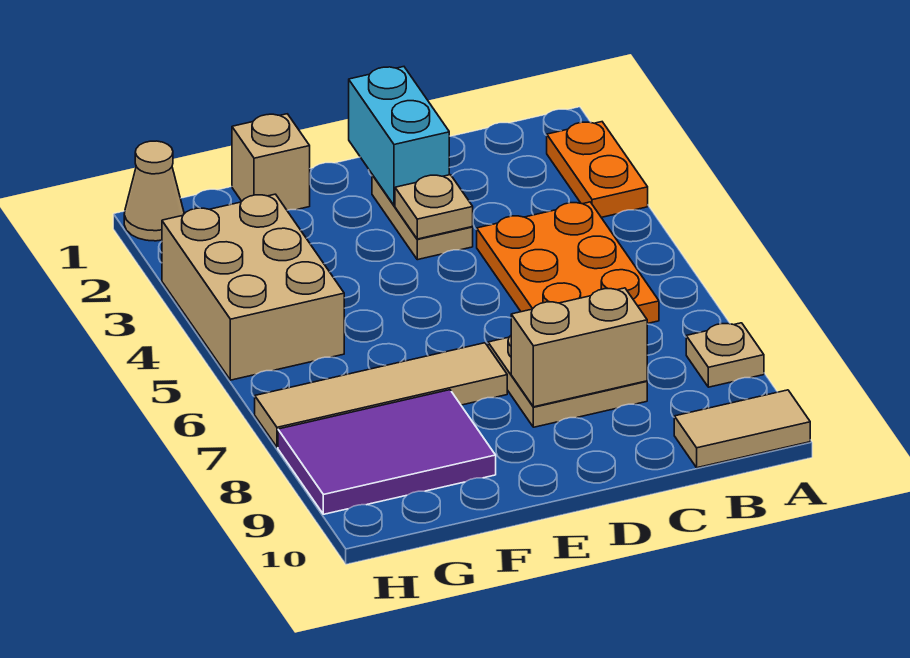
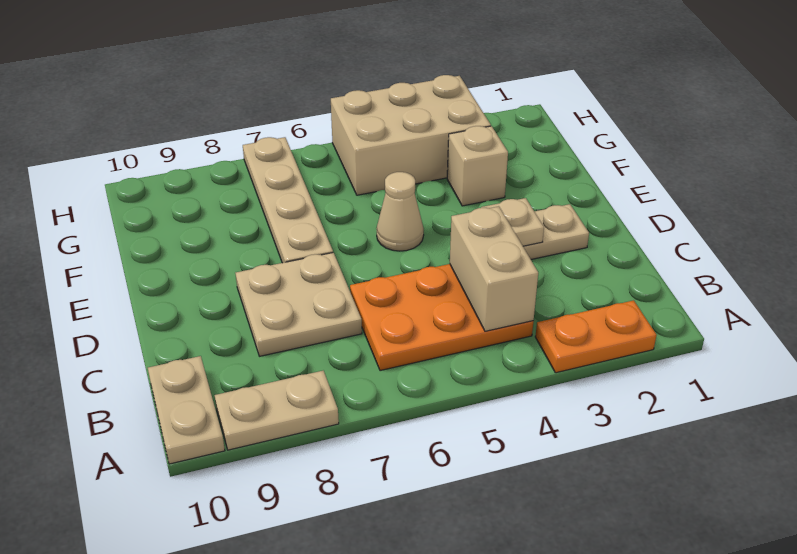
tan 1x1 plate [686,323,764,387] -> tan 1x2 plate [215,371,339,450]
tan 1x2 tile [674,390,810,468] -> tan 1x2 plate [148,356,225,464]
tan 1x2 brick [511,288,647,407] -> tan 1x2 brick moved to [450,206,538,331]
cyan 1x2 brick [349,67,449,206] -> none
tan 1x4 tile [255,343,507,447] -> tan 1x4 plate [243,137,333,263]
tan 1x1 brick [232,114,310,210] -> tan 1x1 brick moved to [447,126,508,206]
purple 2x3 tile [278,390,496,514] -> none
tan 1x1 cone [124,141,184,241] -> tan 1x1 cone moved to [376,172,424,251]

